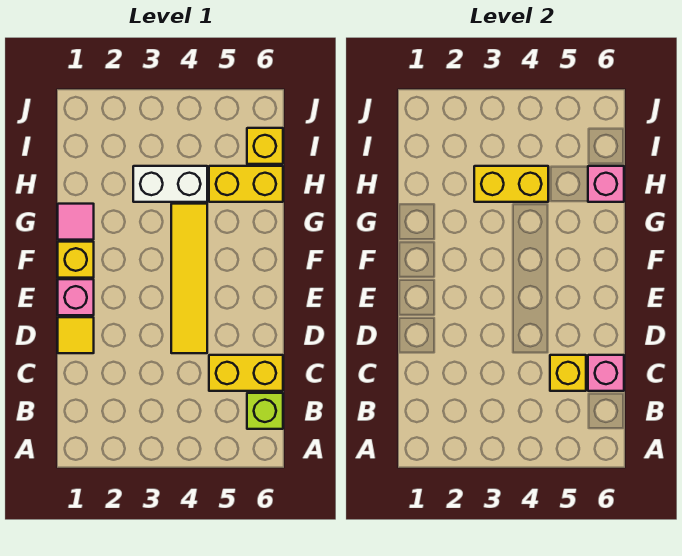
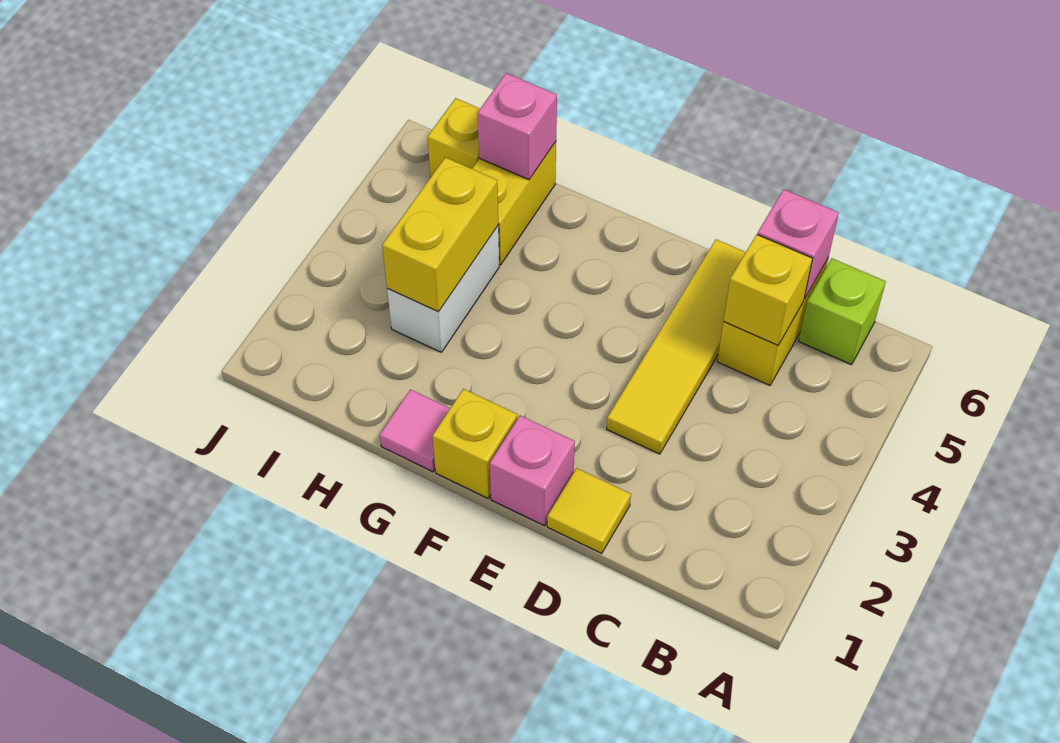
yellow 1x4 tile [171,204,207,353] -> yellow 1x4 tile turned to [607,240,746,454]

